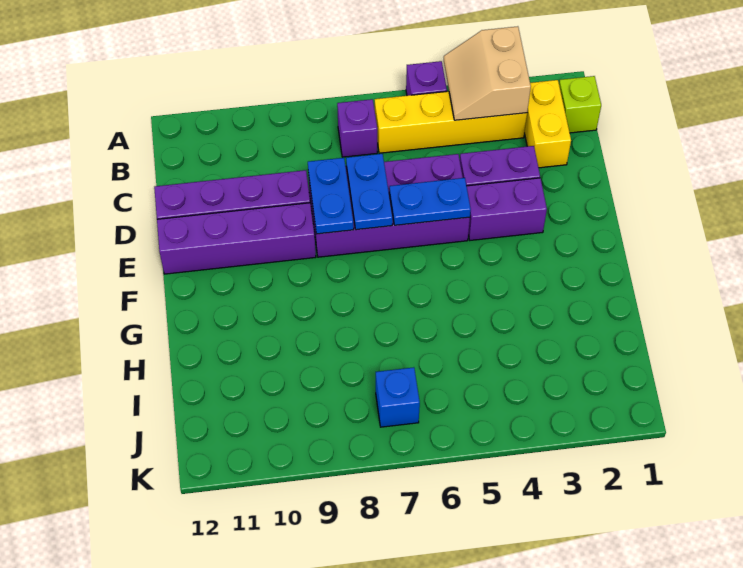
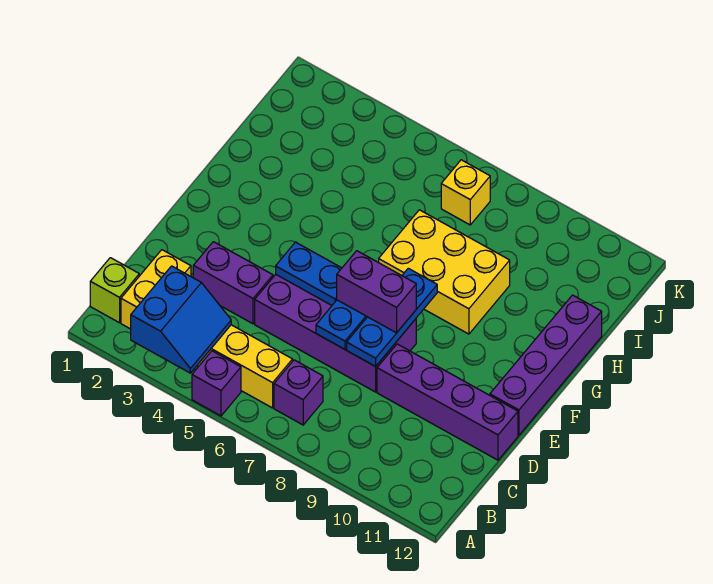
tan 2x2 slope [444,26,531,120] -> blue 2x2 slope [131,266,231,373]
blue 1x2 plate [308,158,354,234] -> blue 1x3 plate [347,268,437,366]
purple 1x2 brick [467,178,547,240] -> purple 1x2 brick moved to [337,251,416,333]
purple 1x4 brick [157,203,316,274] -> purple 1x4 brick turned to [490,295,602,435]
none -> yellow 2x3 brick [379,210,510,334]
blue 1x1 brick [376,367,420,427] -> yellow 1x1 brick [441,160,490,225]

